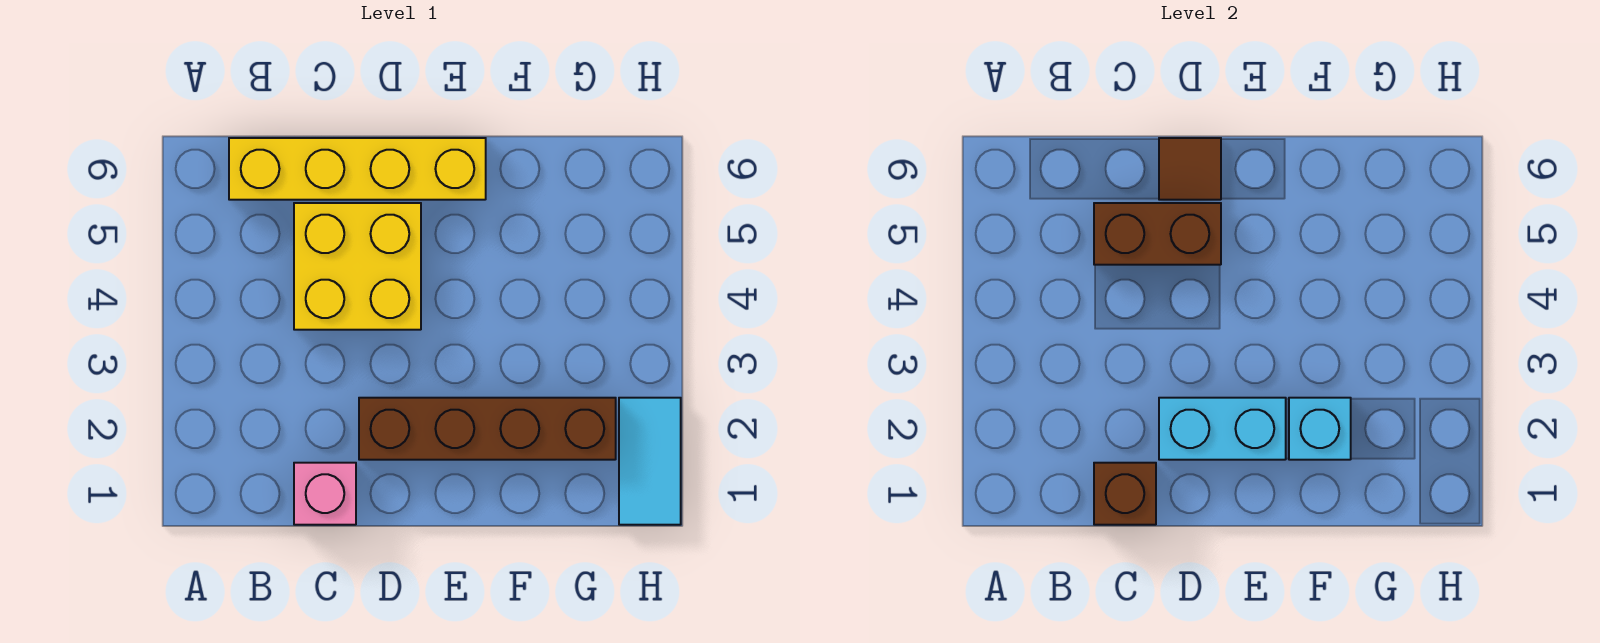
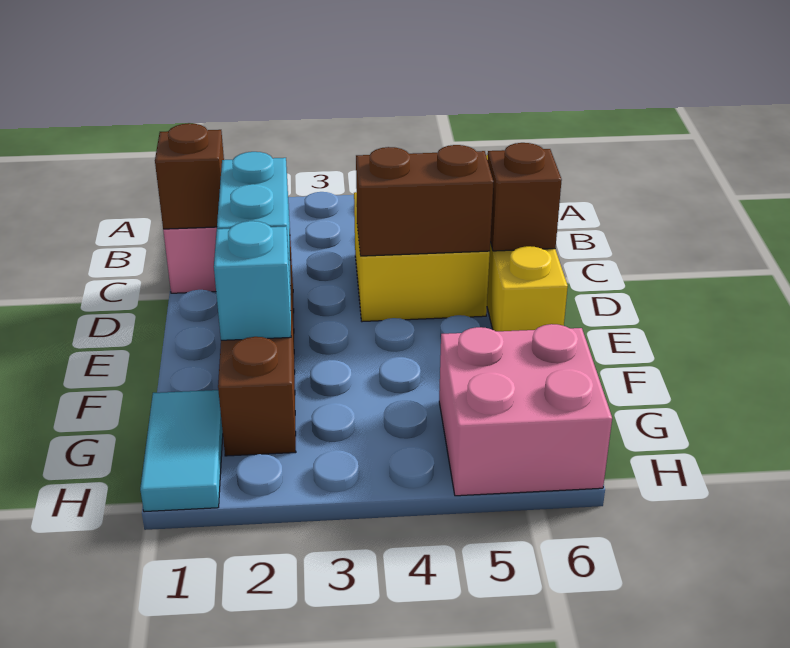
brown 1x2 brick [1094,203,1221,265] -> brown 1x2 brick turned to [356,145,493,256]
brown 1x1 tile [1159,138,1221,200] -> brown 1x1 brick [487,143,562,251]
none -> pink 2x2 brick [439,324,612,496]
cyan 1x2 tile [619,398,681,525] -> cyan 1x2 tile turned to [140,390,223,512]

